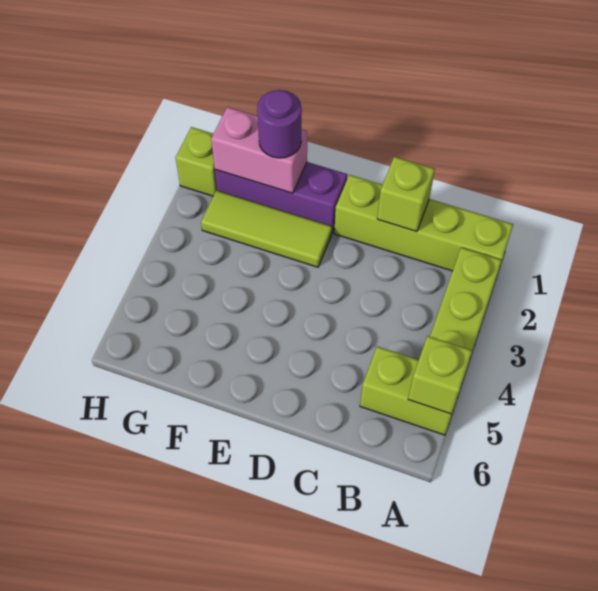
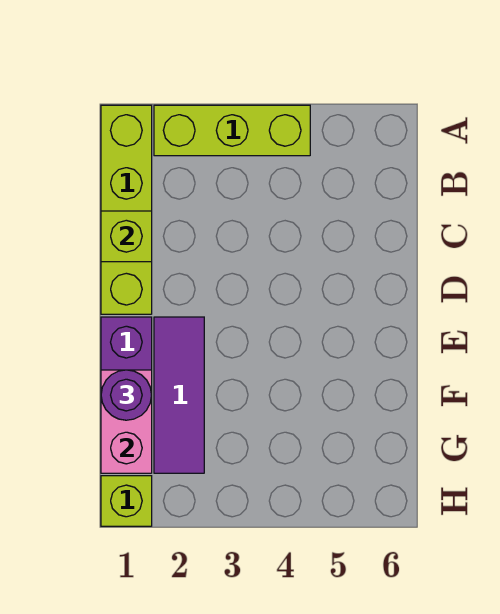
lime 1x2 brick [360,346,452,435] -> none
lime 1x1 brick [408,336,472,414] -> none
lime 1x3 tile [201,191,332,267] -> purple 1x3 tile [154,317,204,473]

